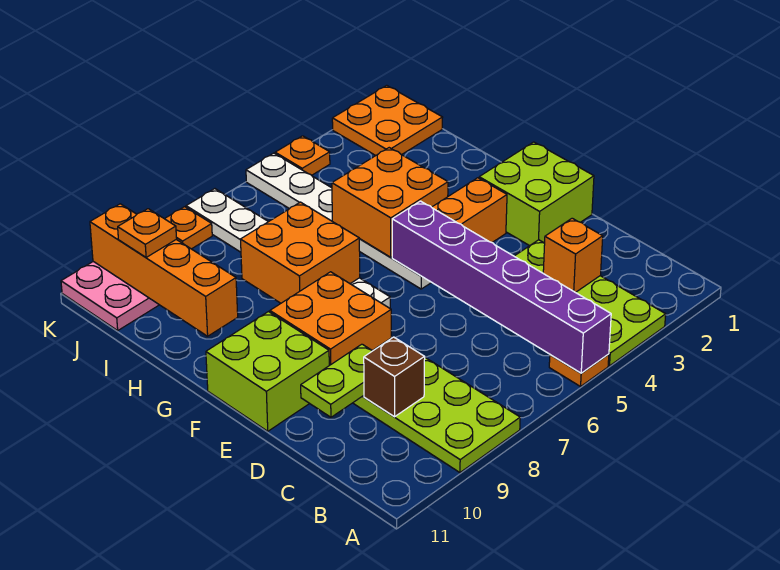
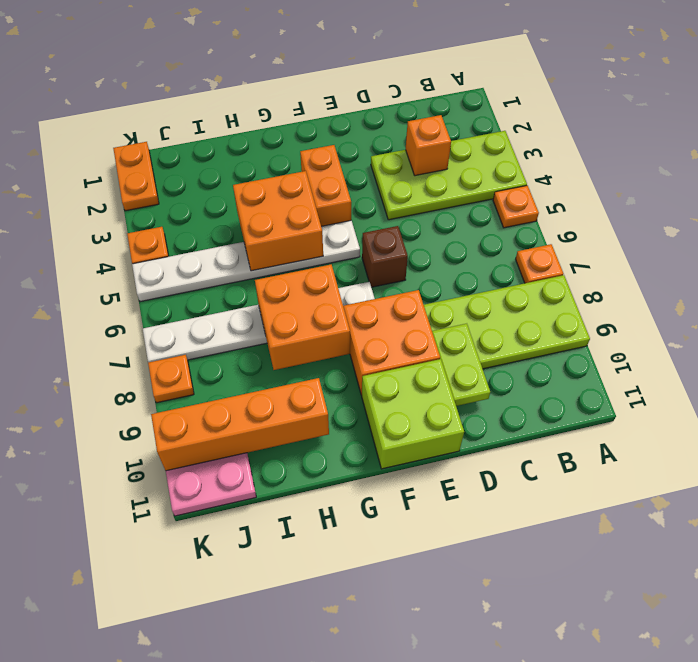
purple 1x6 brick [392,201,611,373] -> none
brown 1x1 brick [364,337,425,417] -> brown 1x1 brick moved to [362,226,408,287]
lime 2x2 brick [479,142,594,246] -> none
orange 2x2 plate [332,85,443,156] -> orange 1x2 plate [113,142,159,211]
orange 1x1 plate [118,209,177,257] -> orange 1x1 plate moved to [516,244,563,283]

